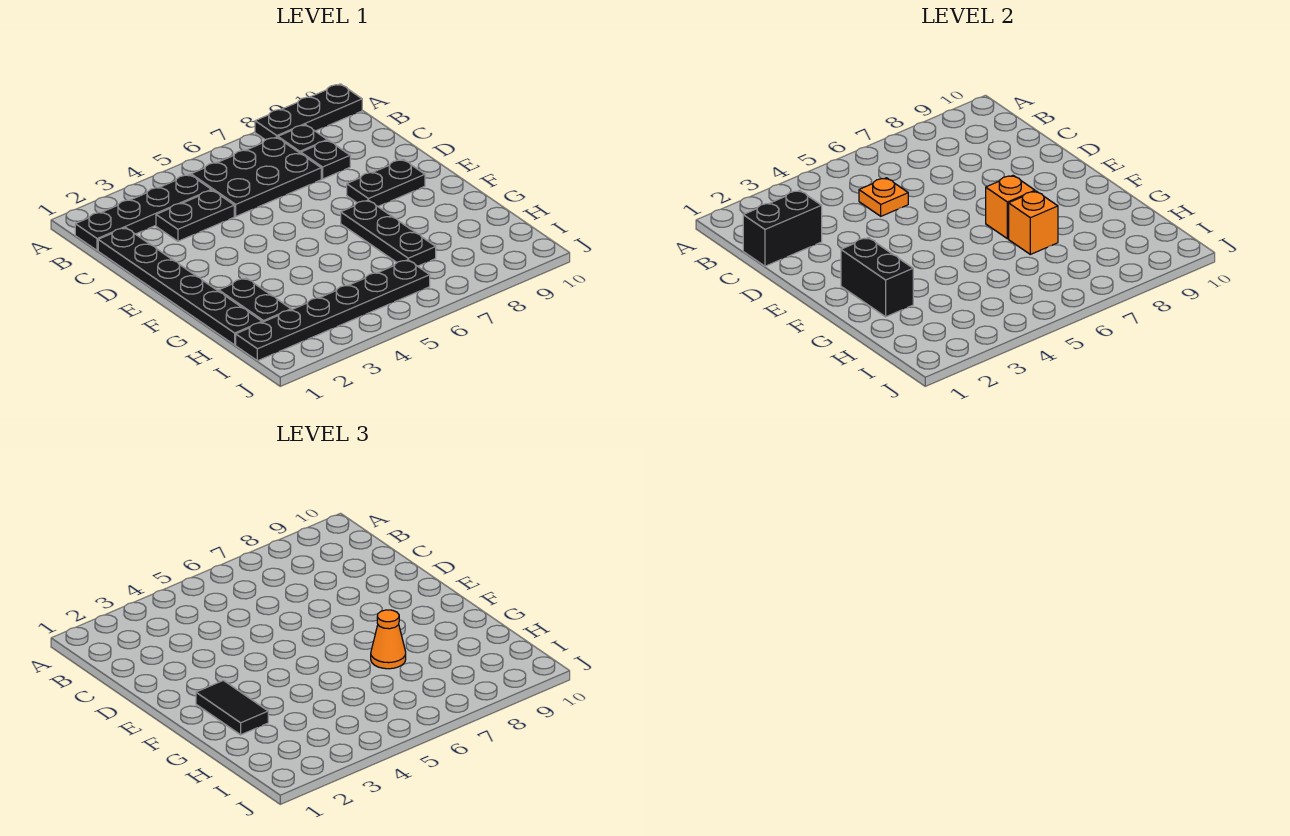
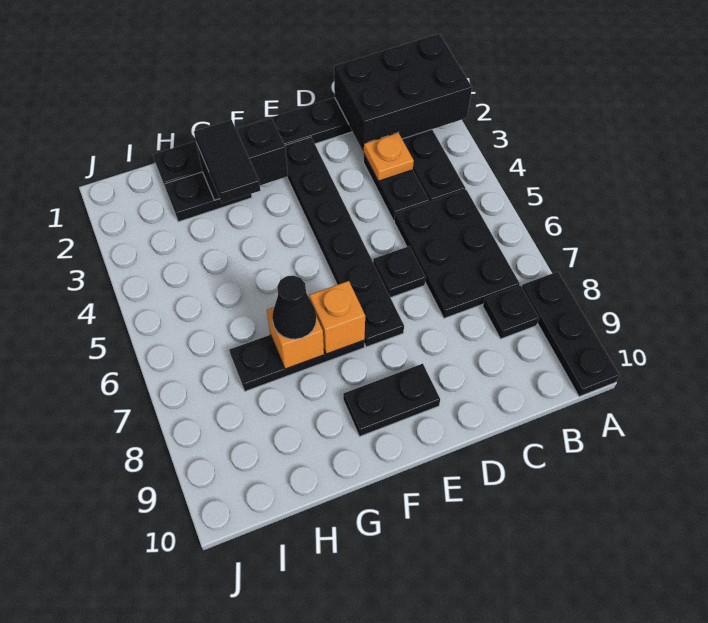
black 1x2 brick [743,190,822,266] -> black 2x3 brick [334,34,472,152]
orange 1x1 plate [859,178,908,216] -> orange 1x1 plate moved to [364,133,414,181]
black 1x1 plate [301,140,350,179] -> black 1x1 plate moved to [373,246,426,298]
black 1x2 plate [347,160,425,206] -> black 1x2 plate turned to [343,364,440,436]
black 1x2 tile [196,680,268,735] -> black 1x2 tile turned to [194,120,260,203]
orange 1x1 cone [371,610,406,669] -> black 1x1 cone [272,276,316,339]
black 1x6 plate [236,260,430,361] -> black 1x6 plate moved to [285,137,404,347]

